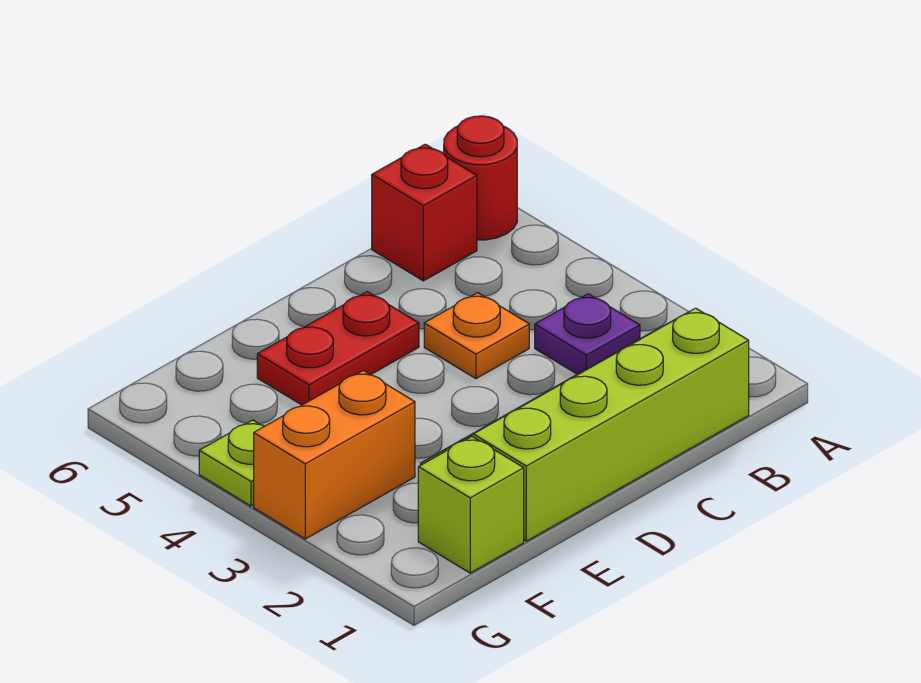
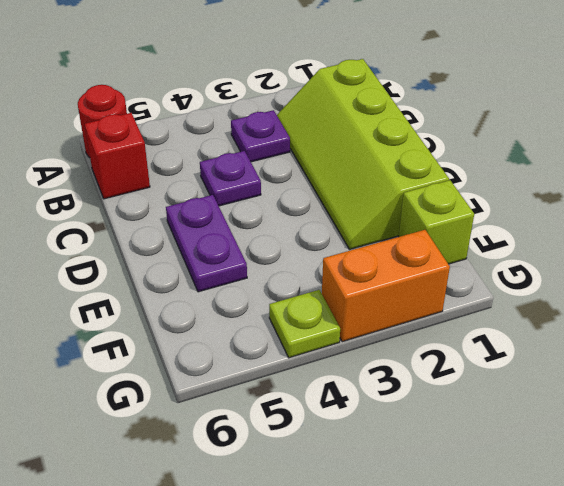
orange 1x1 plate [424,293,529,379] -> purple 1x1 plate [200,151,261,206]
red 1x2 plate [257,292,419,405] -> purple 1x2 plate [166,195,247,292]
orange 1x2 brick [254,371,415,539] -> orange 1x2 brick turned to [322,230,450,342]

